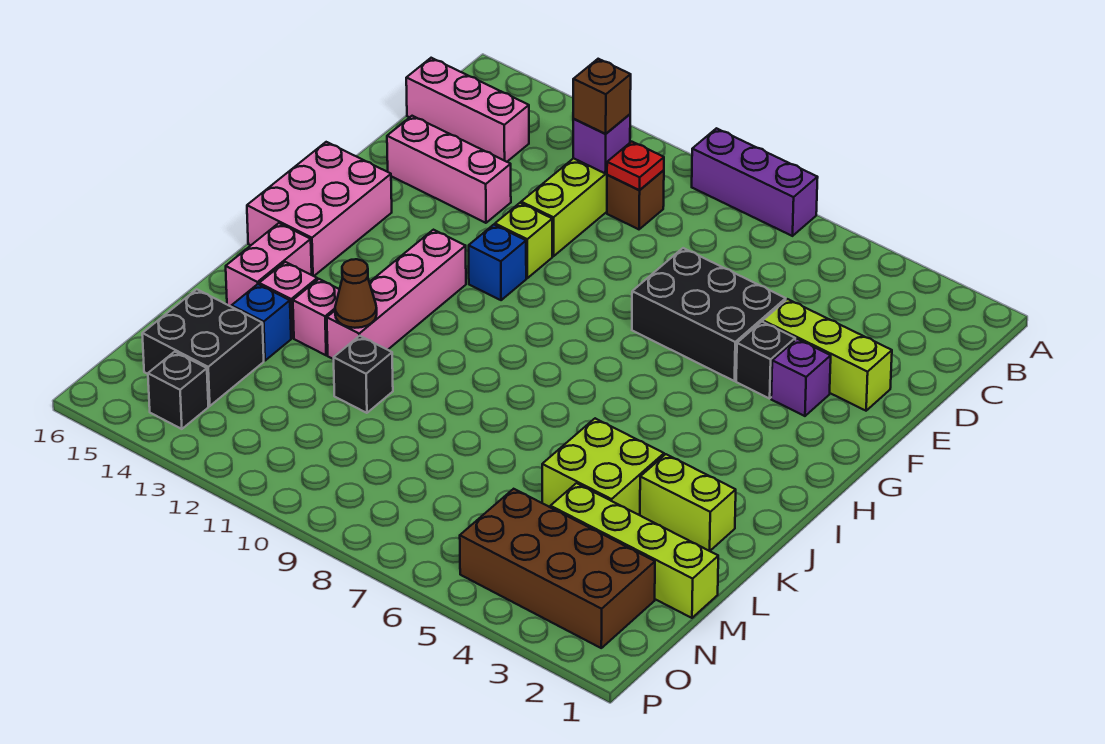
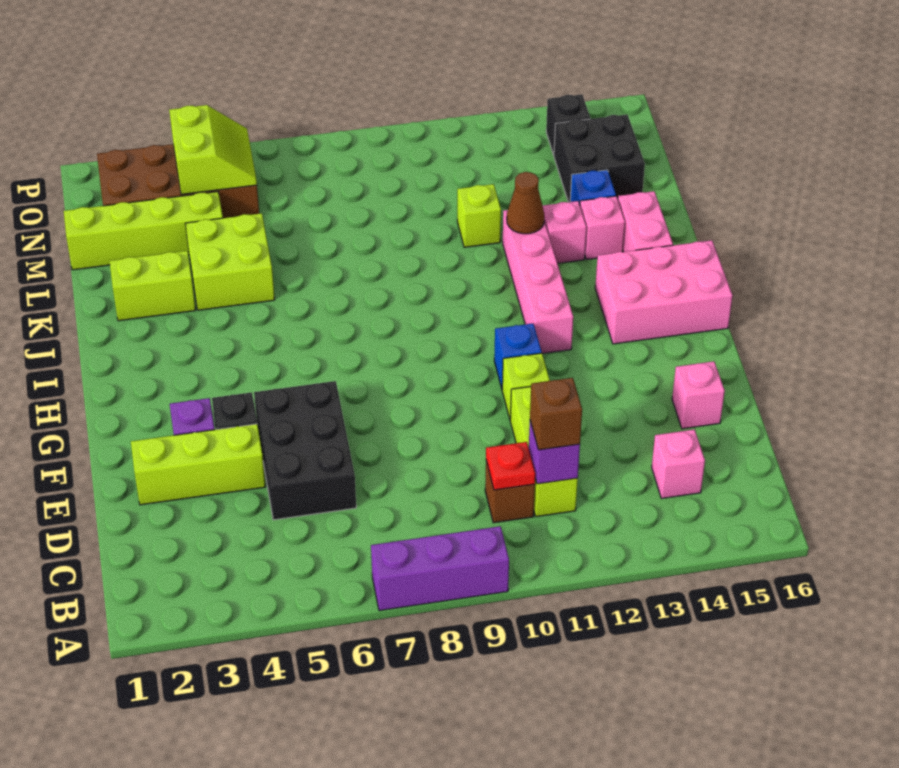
pink 1x3 brick [406,58,529,162] -> pink 1x1 brick [652,429,705,498]
black 2x3 brick [632,248,786,381] -> black 2x3 brick turned to [254,381,356,520]
pink 1x3 brick [387,116,511,223] -> pink 1x1 brick [672,361,725,429]
pink 2x3 brick [247,142,392,276] -> pink 2x3 brick turned to [595,240,732,344]
black 1x1 brick [334,336,393,413] -> lime 1x1 brick [457,184,501,247]
none -> lime 2x2 slope [169,105,257,194]

